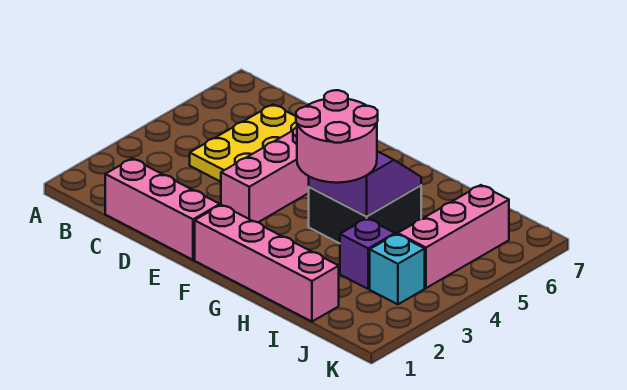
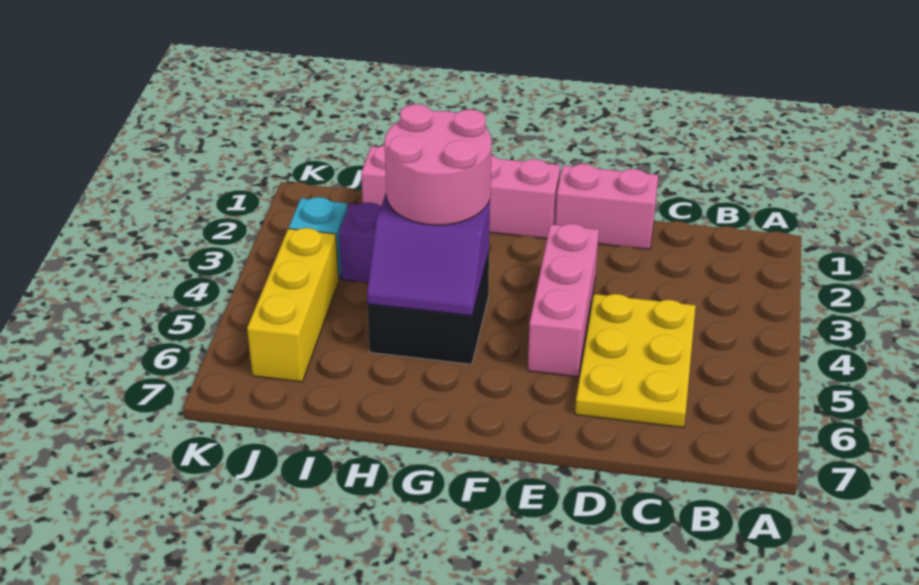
pink 1x3 brick [105,159,220,260] -> pink 1x2 brick [555,164,658,249]
pink 1x3 brick [398,185,509,288] -> yellow 1x3 brick [247,228,339,382]

